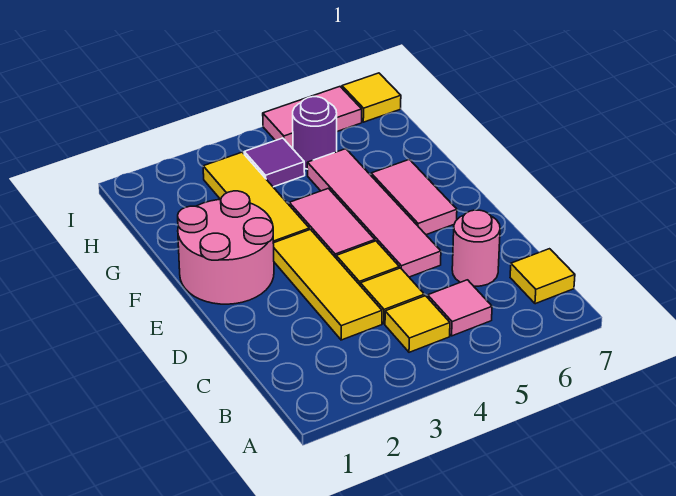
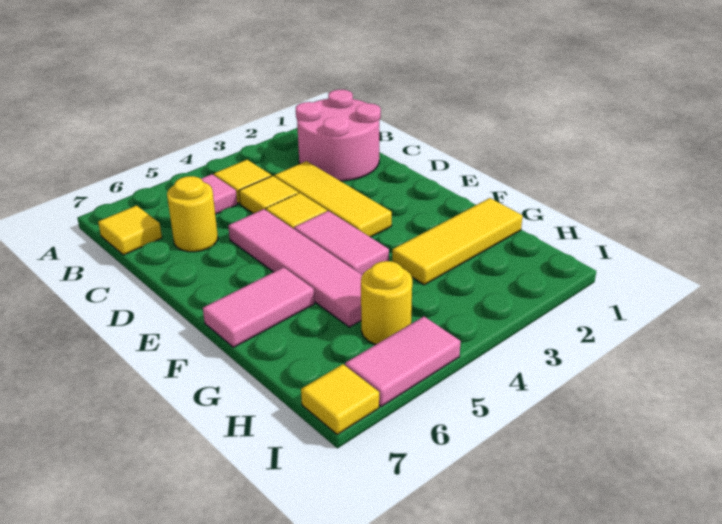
pink 1x1 round brick [452,210,500,286] -> yellow 1x1 round brick [167,176,218,252]
pink 2x2 round brick [178,191,274,304] -> pink 2x2 round brick moved to [296,90,381,181]
pink 1x2 tile [371,159,457,235] -> pink 1x2 tile turned to [203,267,314,347]
yellow 1x3 tile [203,152,309,243] -> yellow 1x3 tile turned to [392,198,523,285]
purple 1x1 tile [244,138,305,187] -> none
purple 1x1 round brick [293,97,337,169] -> yellow 1x1 round brick [361,261,412,344]

